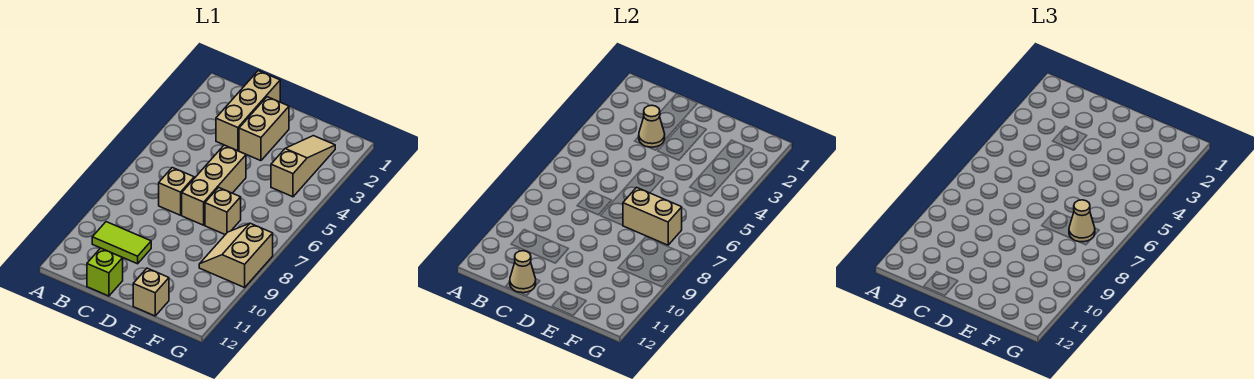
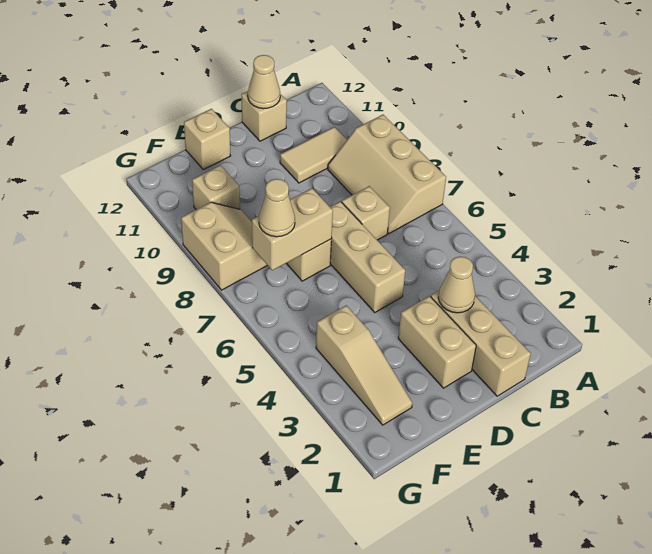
none -> tan 2x3 slope [328,115,446,234]
lime 1x2 tile [92,222,151,264] -> tan 1x2 tile [280,127,347,183]
lime 1x1 brick [87,248,123,296] -> tan 1x1 brick [241,91,287,141]
none -> tan 1x1 brick [192,165,240,210]

